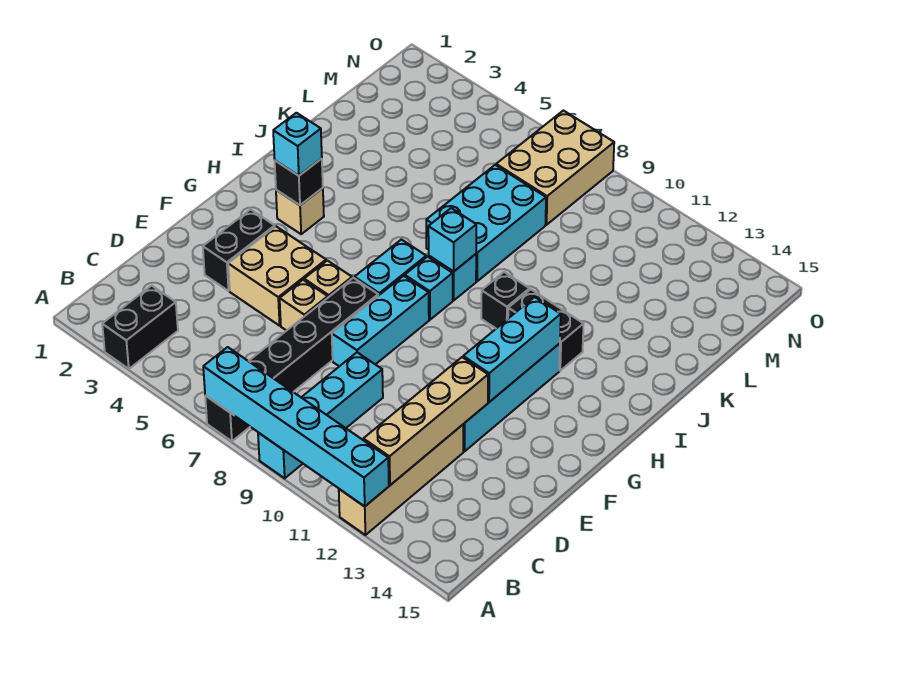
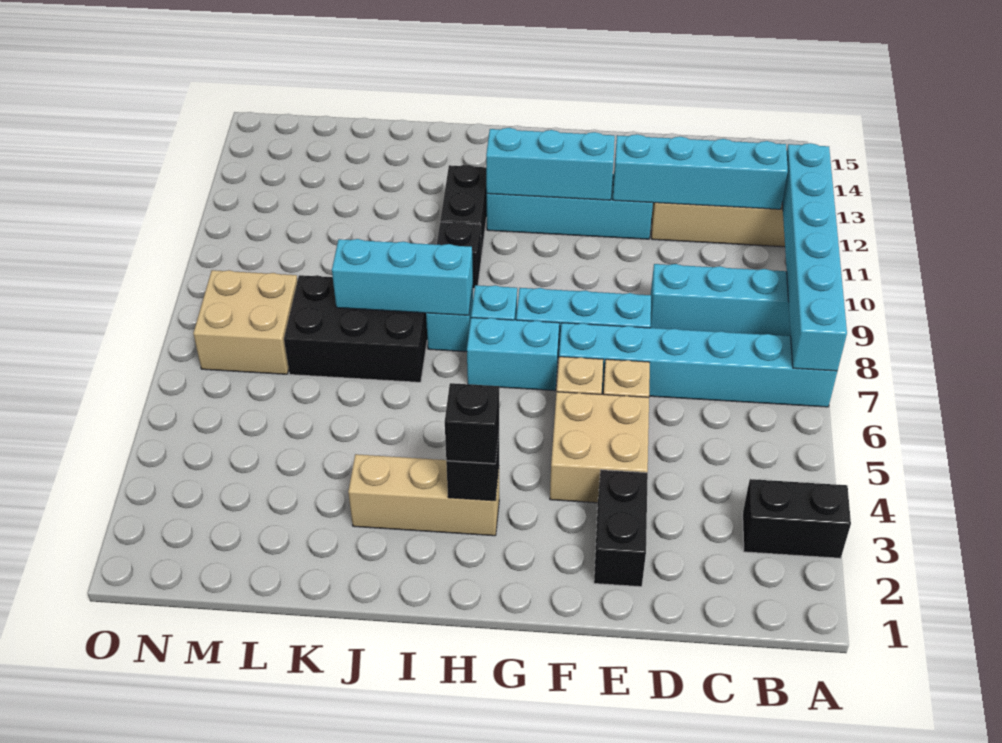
black 1x6 brick [205,278,378,441] -> cyan 1x6 brick [559,323,837,407]
tan 1x4 brick [363,357,488,485] -> cyan 1x4 brick [613,134,788,209]
black 1x2 brick [203,209,275,291] -> black 1x2 brick turned to [594,470,648,587]
tan 1x1 brick [276,188,324,234] -> tan 1x3 brick [348,454,499,536]
cyan 1x1 brick [273,113,322,176] -> black 1x1 brick [445,383,499,464]
cyan 1x1 brick [428,208,476,272] -> cyan 1x3 brick [332,239,473,315]
cyan 2x3 brick [426,165,546,281] -> black 2x3 brick [284,275,427,382]
tan 2x3 brick [496,111,614,225] -> tan 2x2 brick [193,270,297,374]

